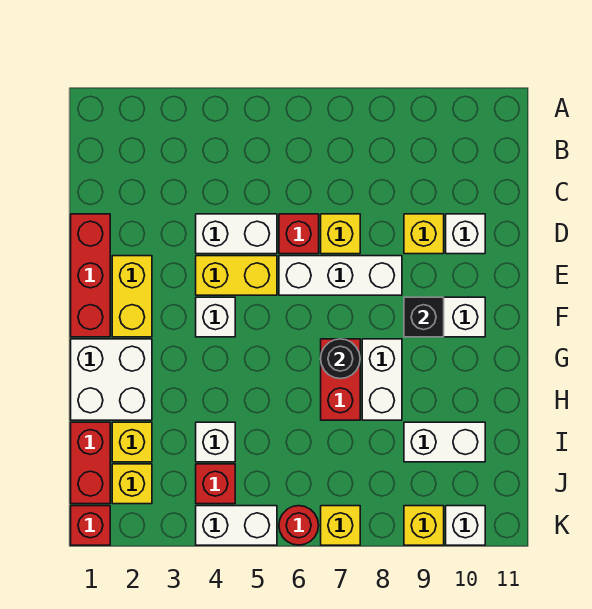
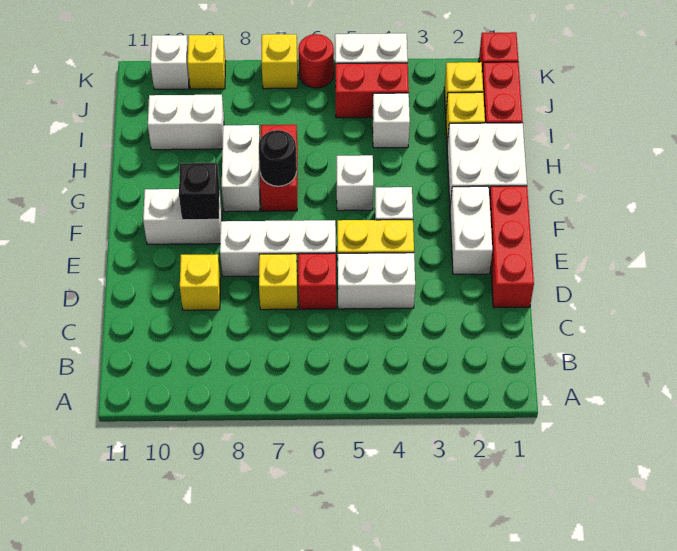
white 1x1 brick [446,214,485,254] -> white 1x1 brick moved to [337,155,373,211]
yellow 1x2 brick [112,256,152,337] -> white 1x2 brick [450,186,492,274]
red 1x1 brick [196,464,235,504] -> red 1x2 brick [335,63,409,118]

